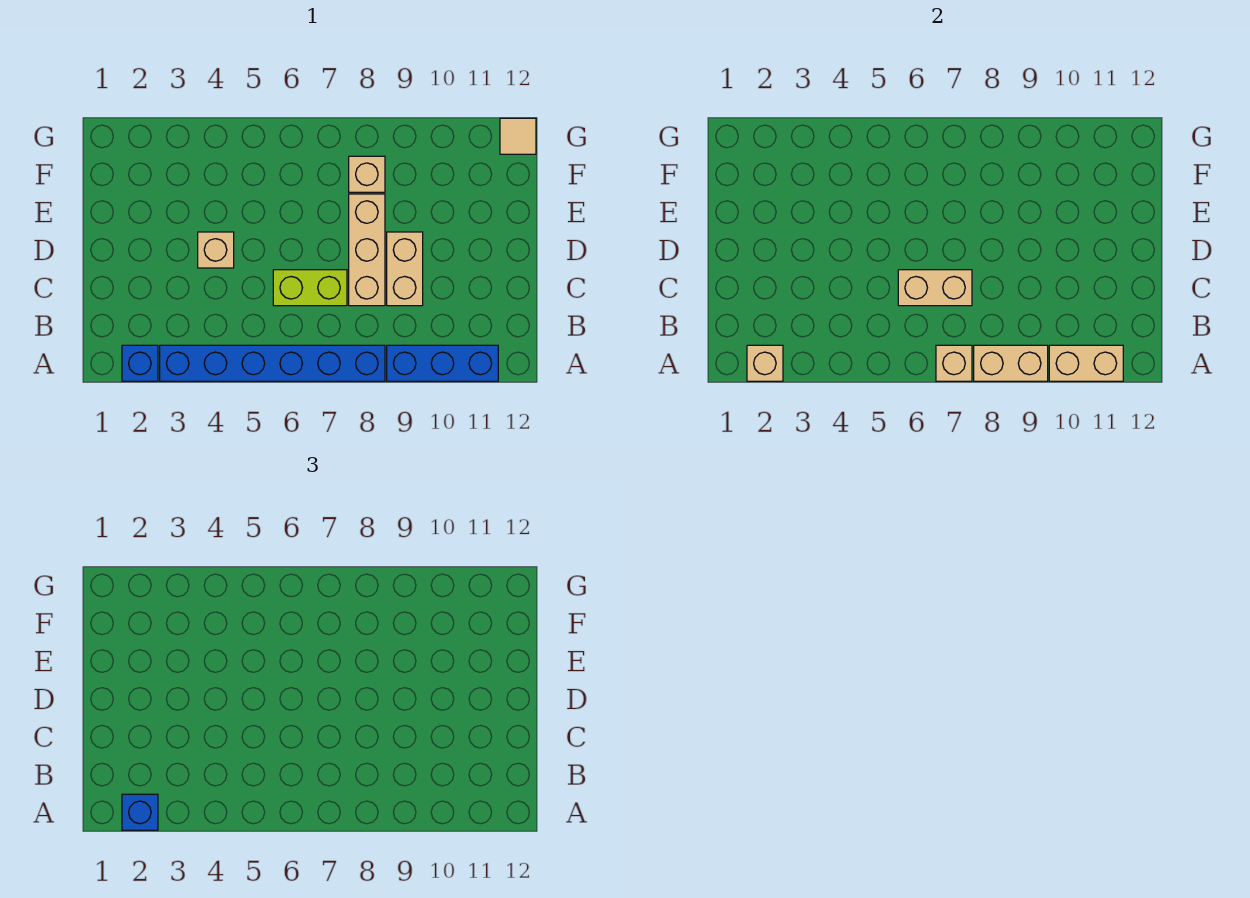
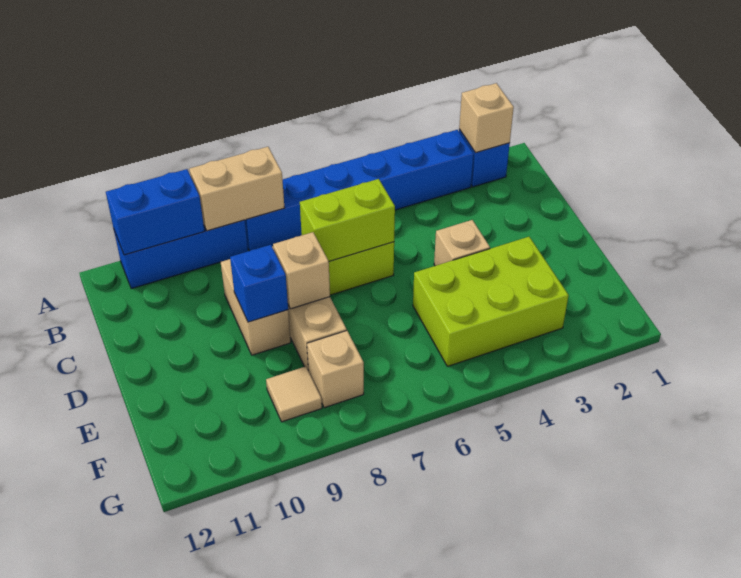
blue 1x1 brick [122,794,158,830] -> blue 1x1 brick moved to [230,245,288,322]
tan 1x1 brick [936,345,972,381] -> tan 1x1 brick moved to [273,232,330,309]
tan 1x2 brick [1049,345,1123,381] -> blue 1x2 brick [106,169,205,255]
tan 1x2 brick [898,270,972,306] -> lime 1x2 brick [300,179,395,261]
none -> lime 2x3 brick [413,237,569,366]
tan 1x1 tile [500,118,536,154] -> tan 1x1 tile moved to [266,366,322,422]

